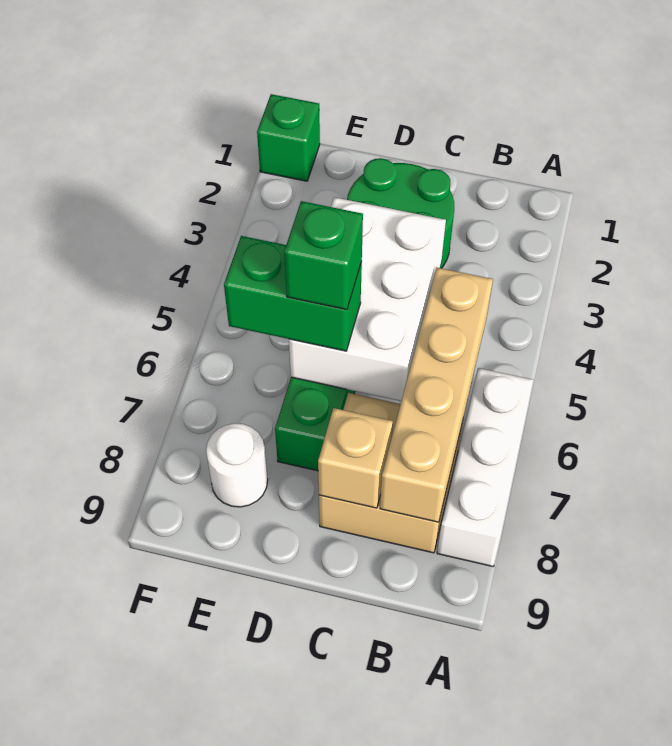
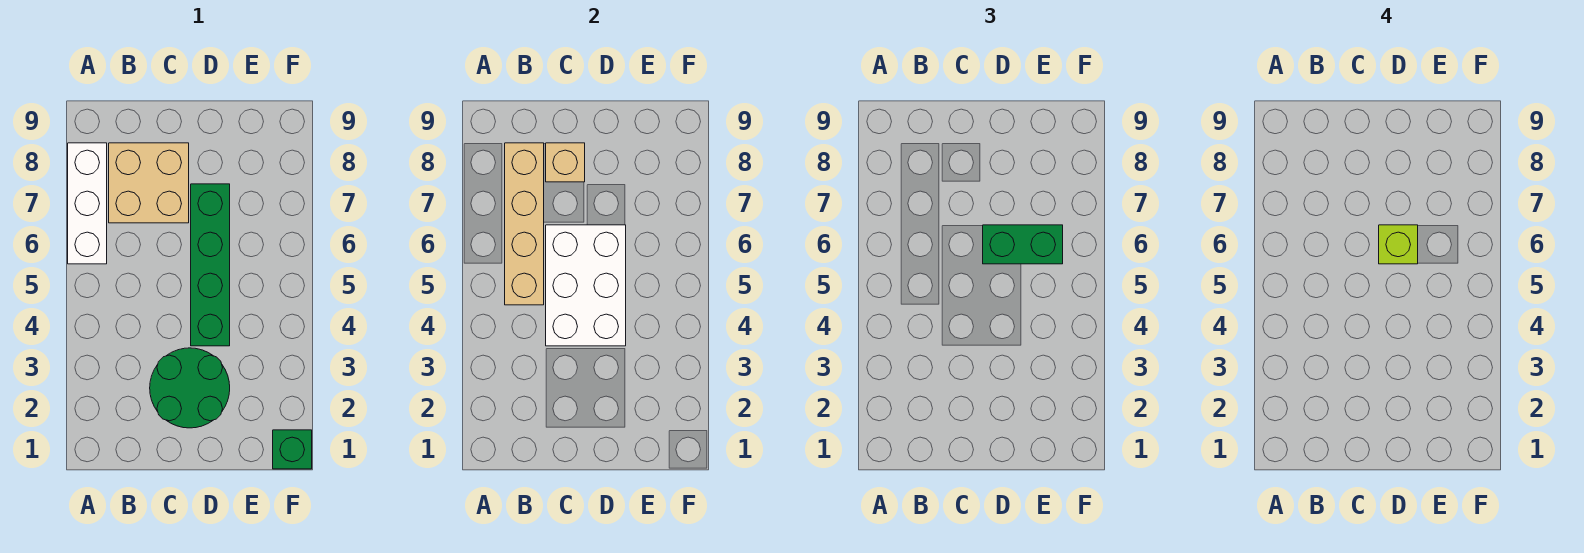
green 1x1 brick [284,201,363,310] -> lime 1x1 brick [1379,225,1418,264]
white 1x1 round brick [206,423,268,507] -> none

